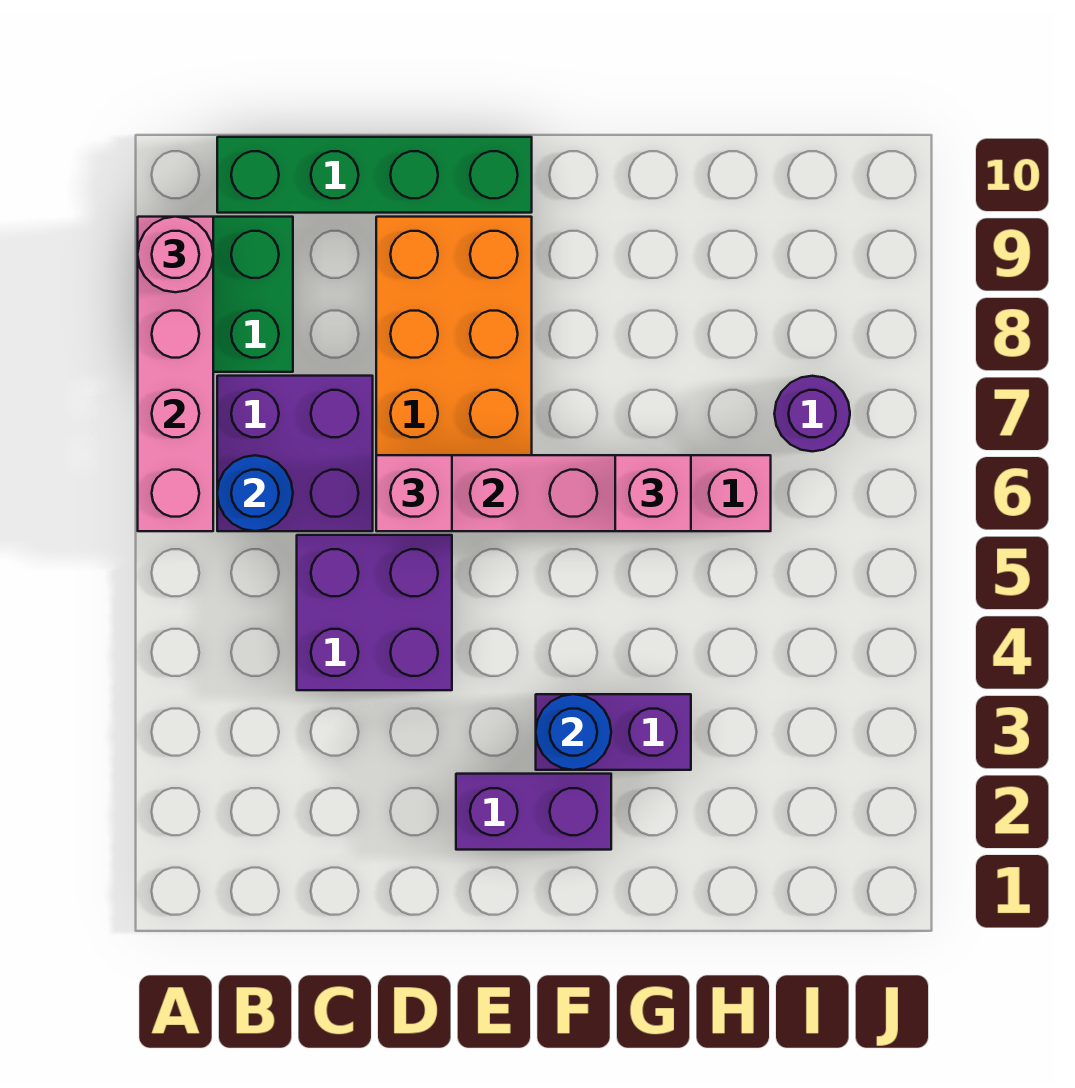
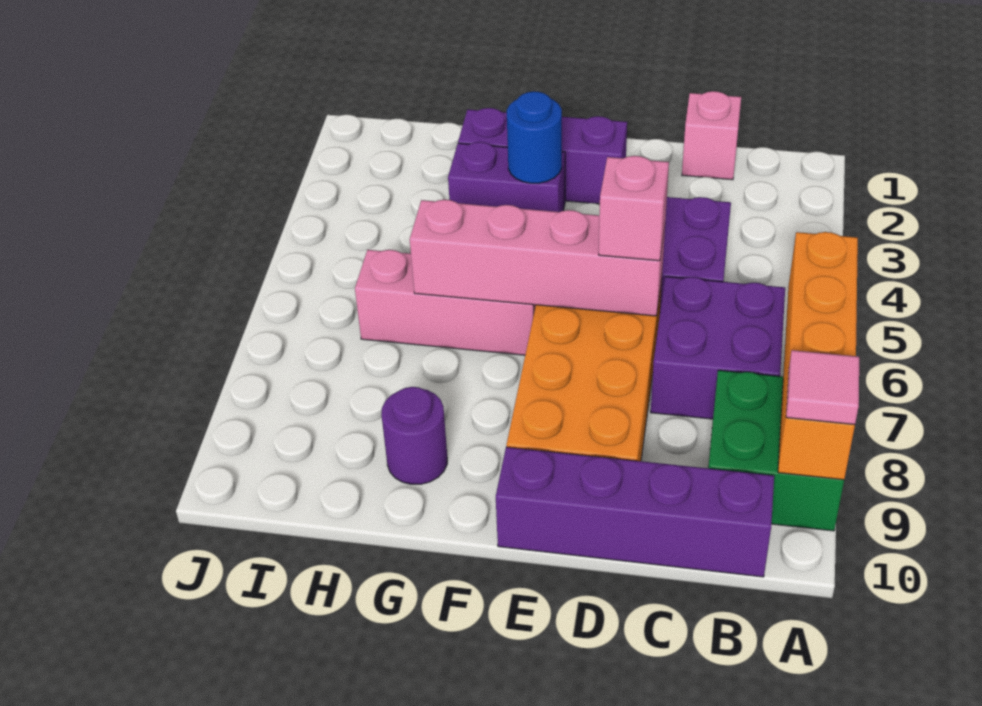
pink 1x4 brick [138,217,213,531] -> orange 1x4 brick [778,232,858,480]
pink 1x1 round brick [138,217,213,292] -> pink 1x1 tile [786,350,859,425]
blue 1x1 round brick [217,455,293,531] -> none
green 1x4 brick [217,137,532,213] -> purple 1x4 brick [496,447,774,577]
purple 1x2 brick [456,774,611,850] -> purple 1x3 brick [458,108,627,204]
pink 1x1 brick [615,455,691,531] -> pink 1x1 brick moved to [682,91,741,180]
purple 1x1 round brick [774,376,850,452] -> purple 1x1 round brick moved to [381,387,447,484]

